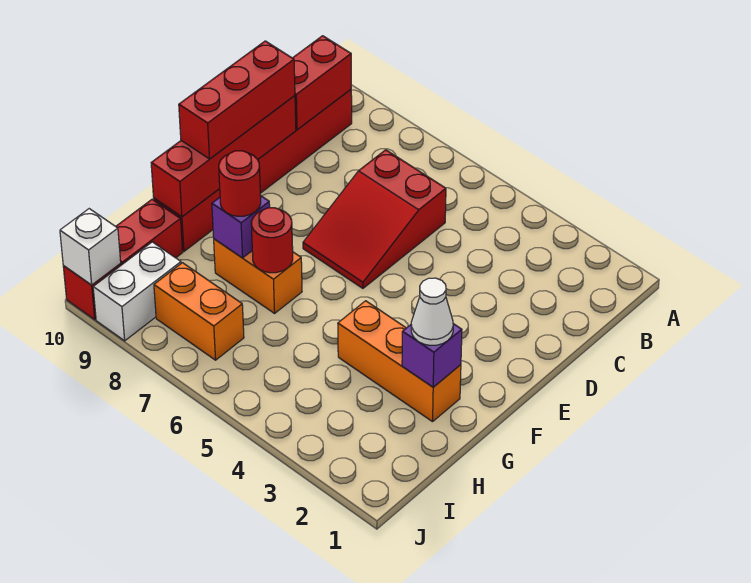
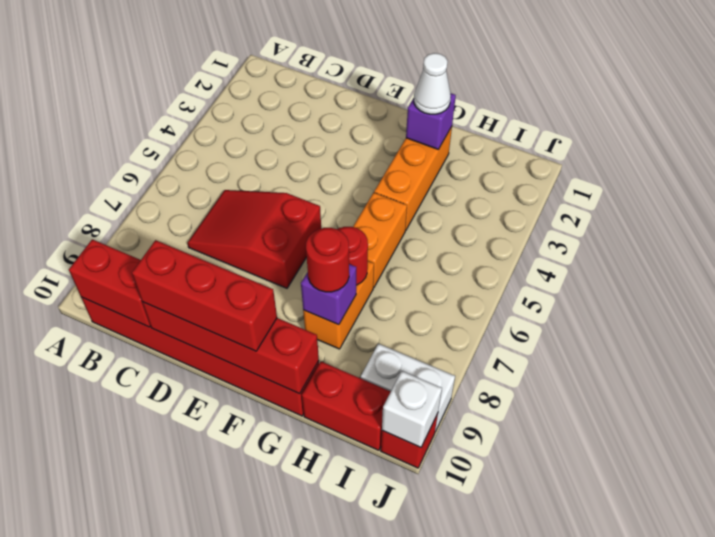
red 2x3 slope [303,150,446,288] -> red 2x3 slope turned to [187,190,321,288]
orange 1x2 brick [154,263,244,360] -> orange 1x2 brick moved to [353,193,407,287]

